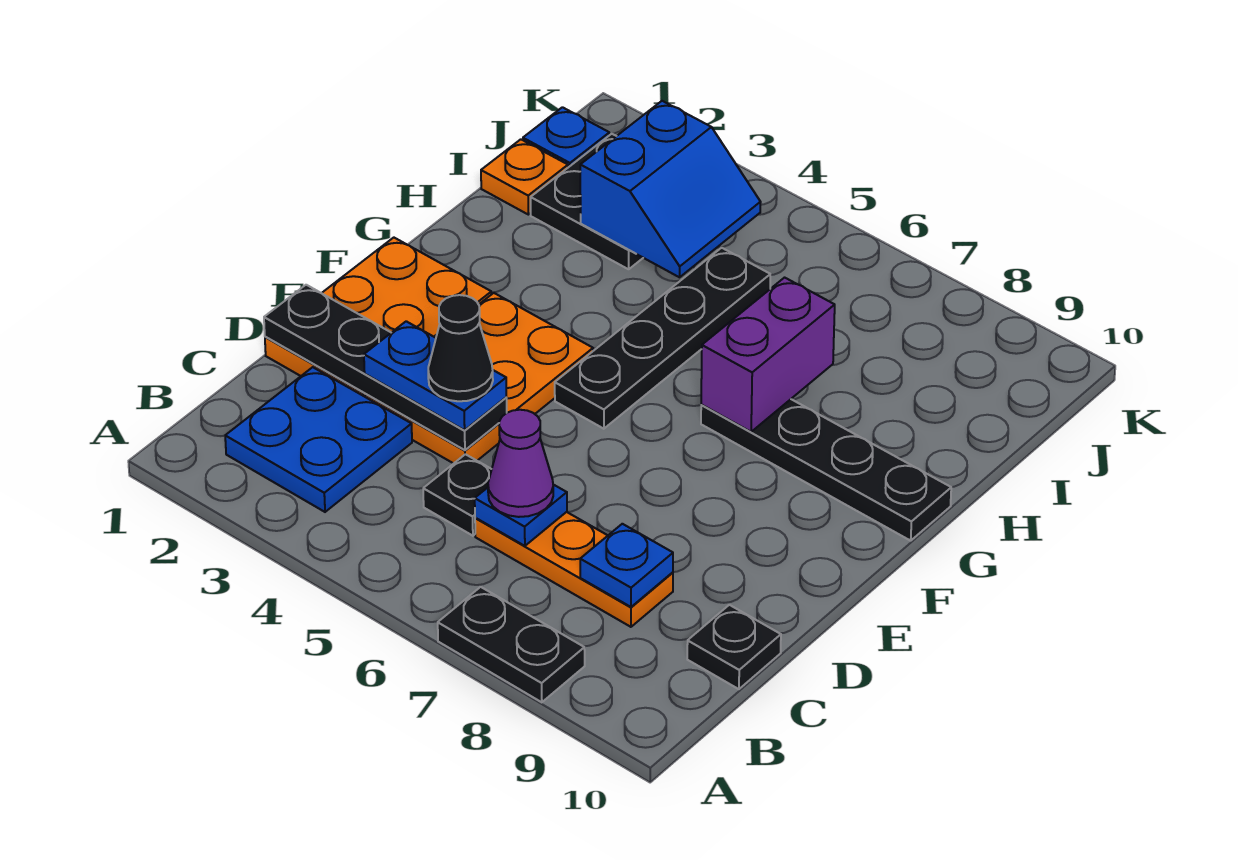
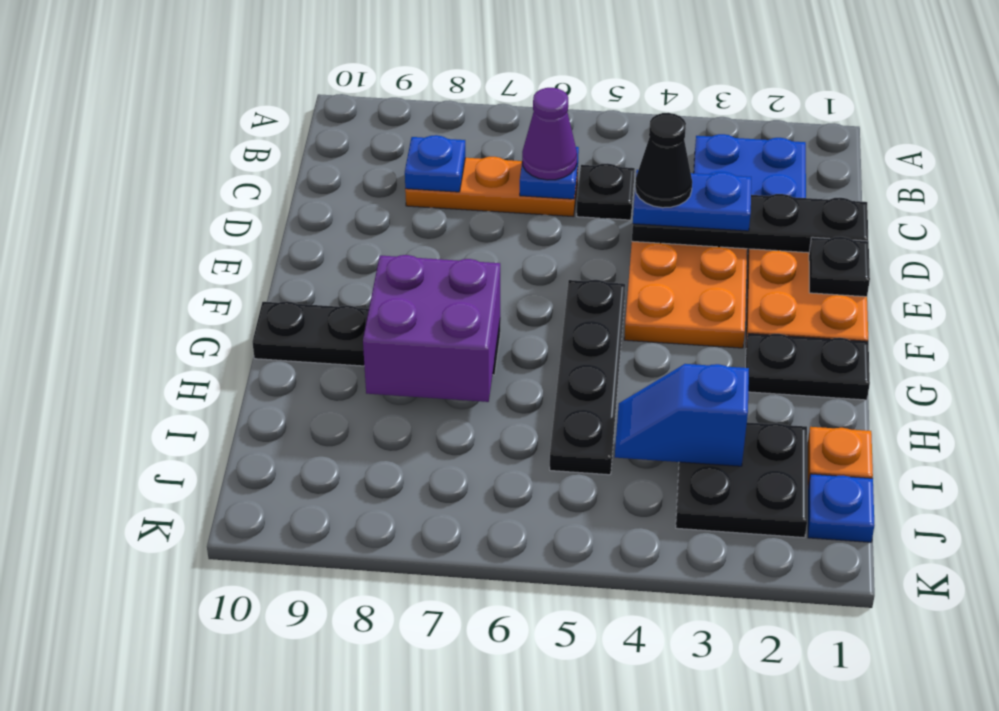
black 1x2 plate [438,587,585,702] -> black 1x2 plate moved to [746,334,870,400]
black 1x1 plate [687,605,781,689] -> black 1x1 plate moved to [809,237,870,297]
purple 1x2 brick [701,278,835,432] -> purple 2x2 brick [363,255,500,402]
blue 2x2 slope [580,101,761,277] -> blue 1x2 slope [615,364,749,466]

